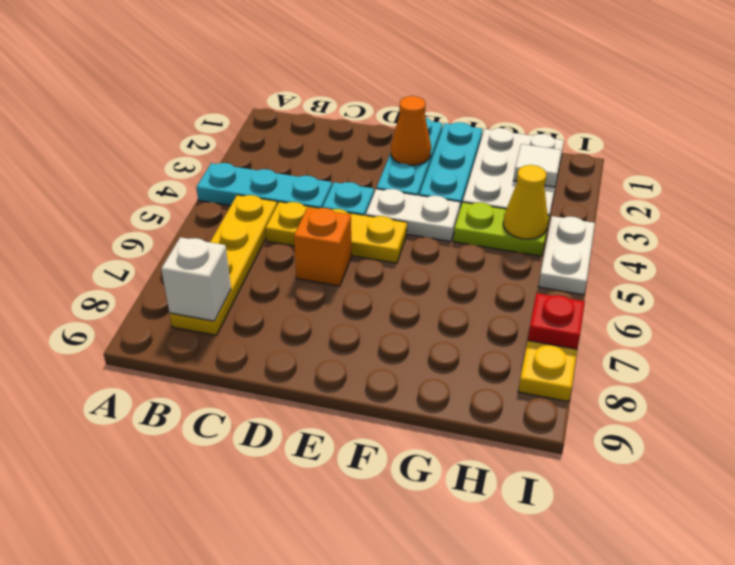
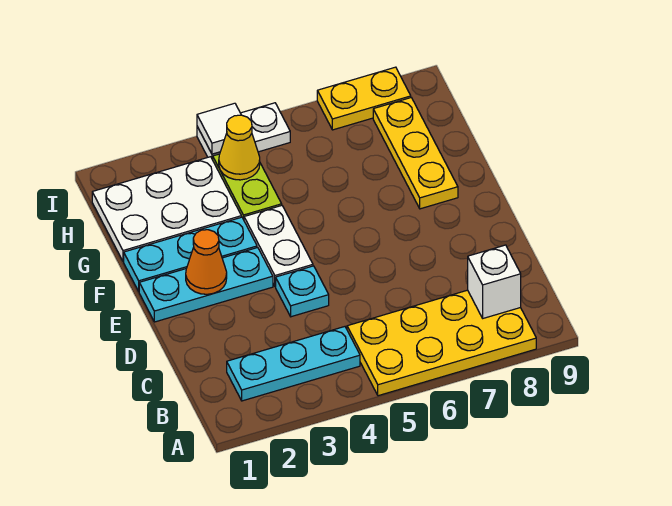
cyan 1x3 plate [196,163,332,208] -> cyan 1x3 plate turned to [227,327,360,401]
yellow 1x4 plate [170,195,277,335] -> yellow 2x4 plate [347,290,536,396]
yellow 1x3 plate [266,202,407,263] -> yellow 1x3 plate moved to [373,98,458,209]
orange 1x1 brick [294,208,352,286] -> none
white 1x1 tile [514,144,562,187] -> white 1x1 tile moved to [197,103,241,154]
red 1x1 plate [528,293,585,349] -> none

